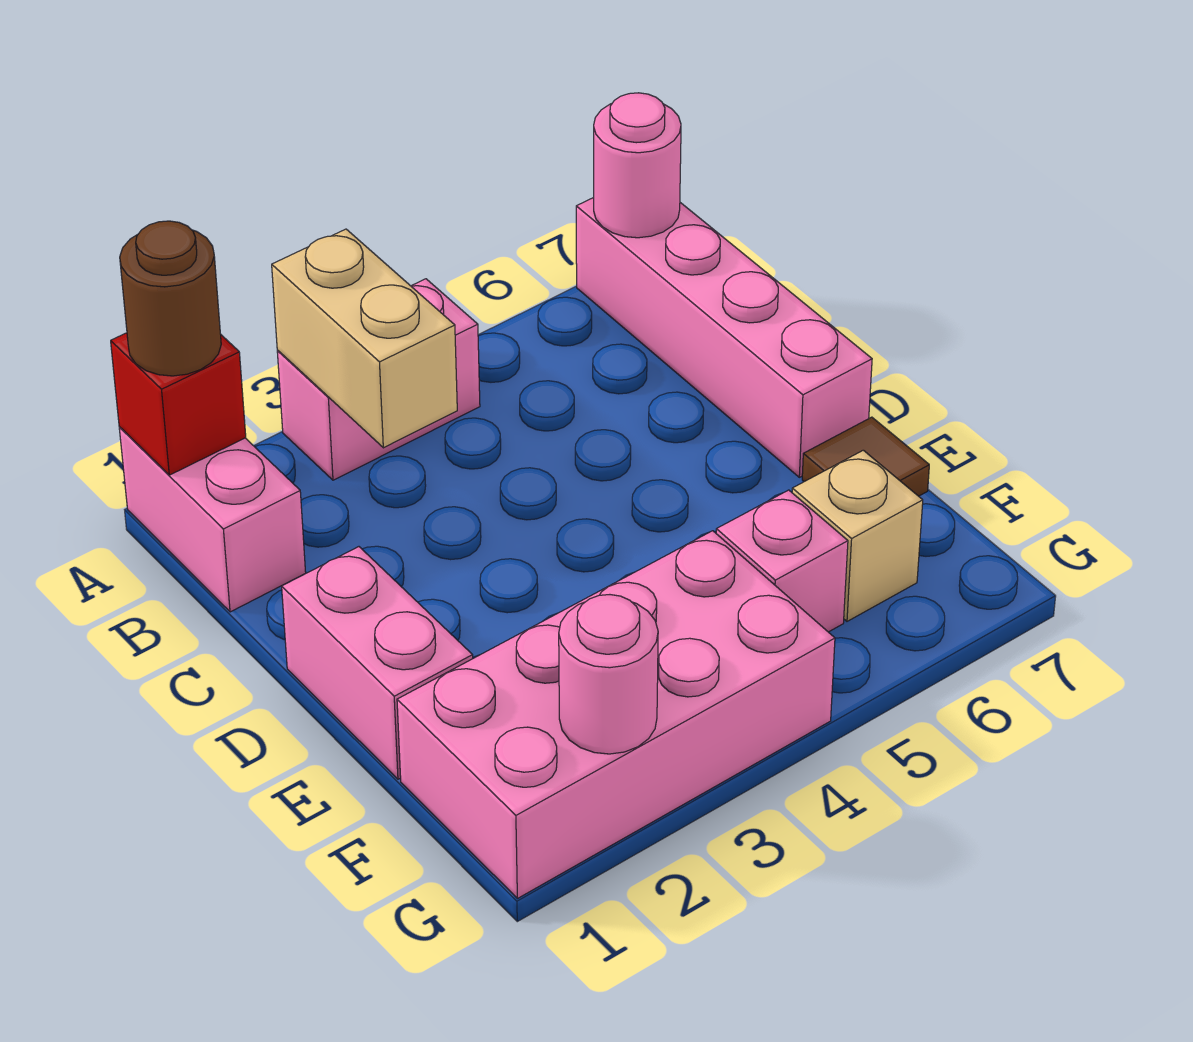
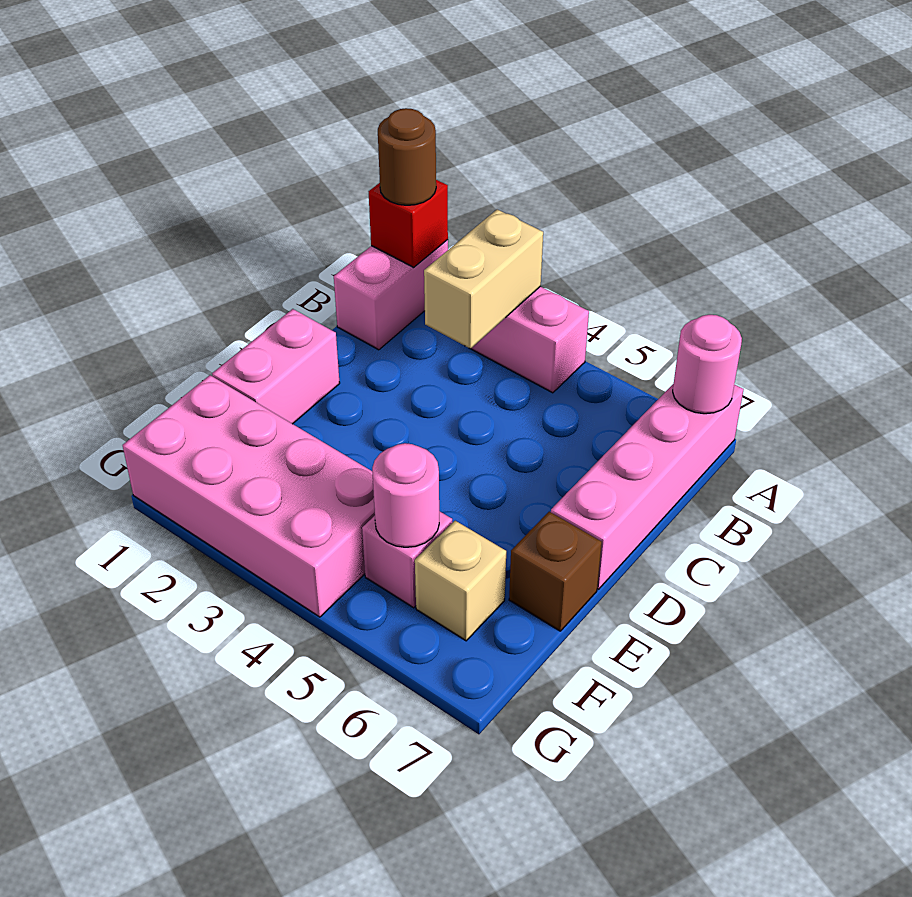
brown 1x1 tile [802,417,929,496] -> brown 1x1 brick [509,512,602,631]
pink 1x1 round brick [559,595,658,754] -> pink 1x1 round brick moved to [372,443,439,547]

